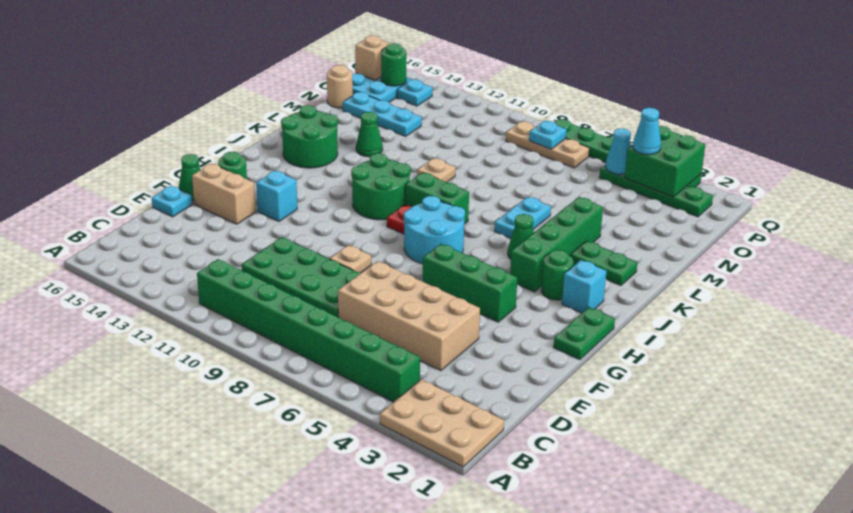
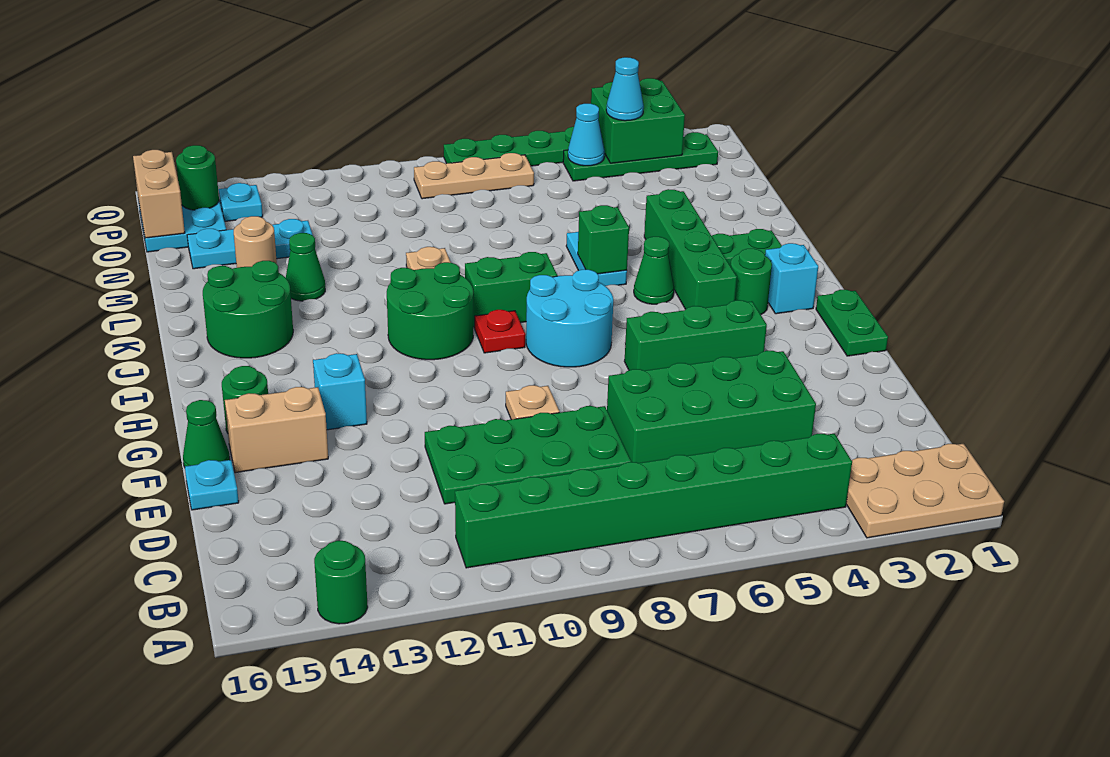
none -> green 1x1 round brick [314,541,368,624]
tan 2x4 brick [338,261,480,371] -> green 2x4 brick [607,351,816,463]
none -> green 1x1 brick [578,205,629,274]
tan 1x1 round brick [327,65,353,108] -> tan 1x1 round brick moved to [234,216,277,268]
cyan 1x1 plate [529,121,567,149] -> none
tan 1x1 brick [355,36,390,80] -> tan 1x2 brick [133,150,185,238]

